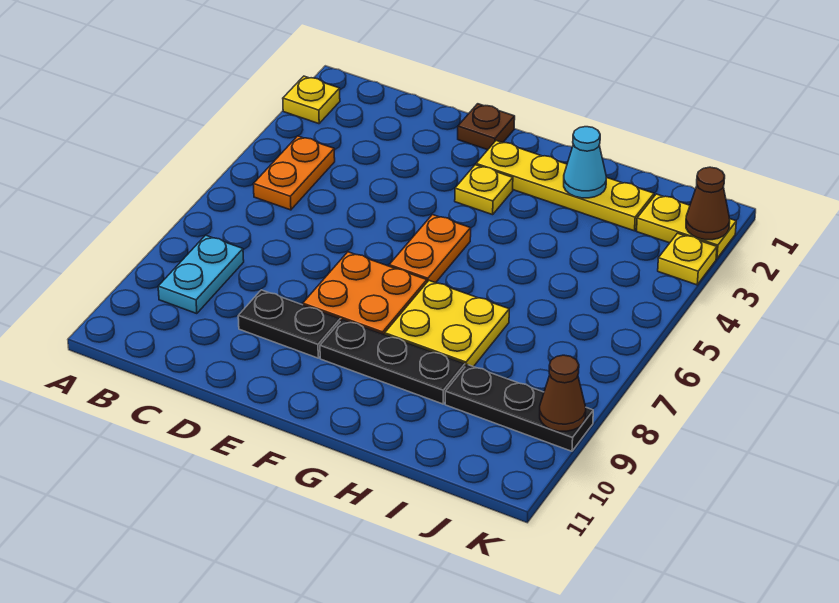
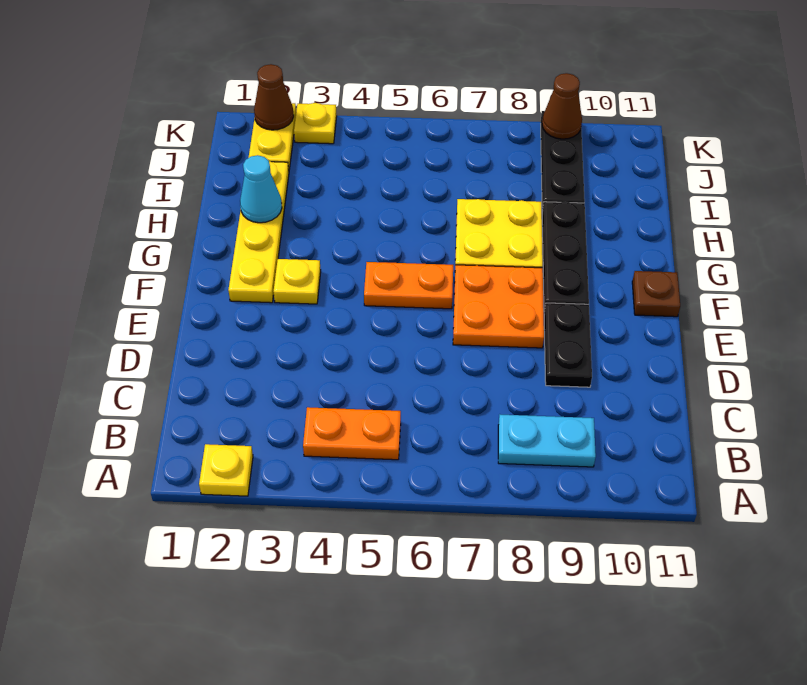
brown 1x1 plate [458,104,515,150] -> brown 1x1 plate moved to [632,271,680,317]

